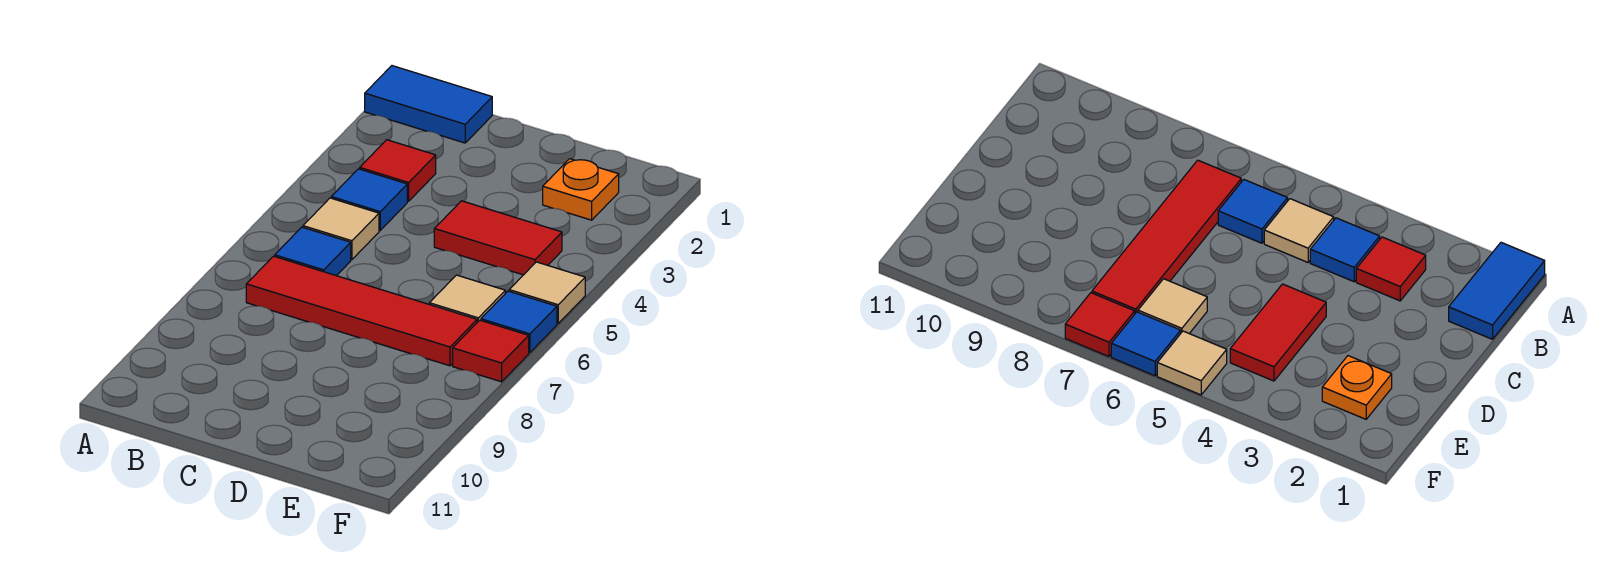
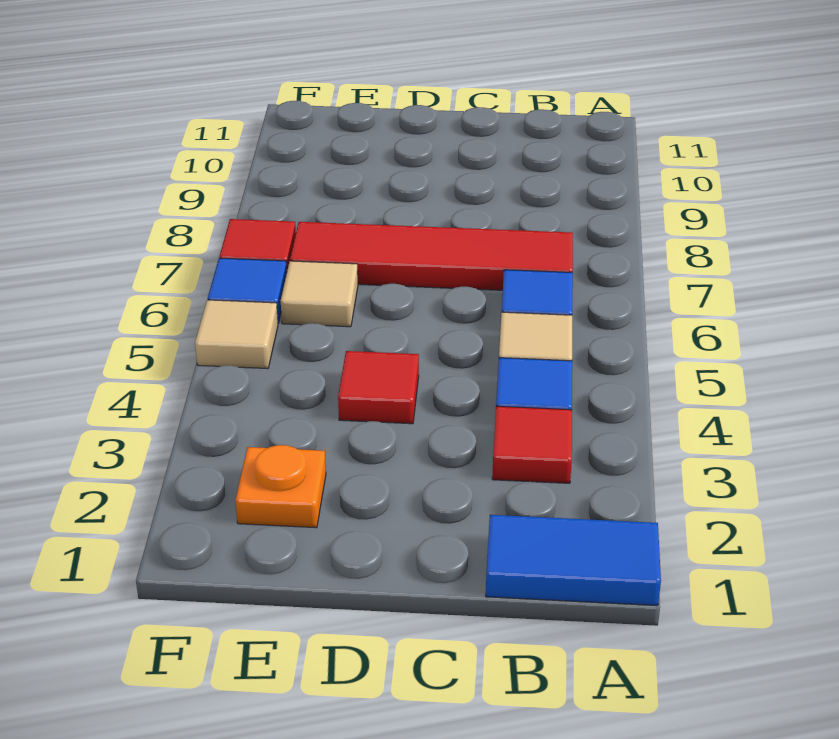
red 1x2 tile [434,201,562,275] -> red 1x1 tile [338,351,419,424]

